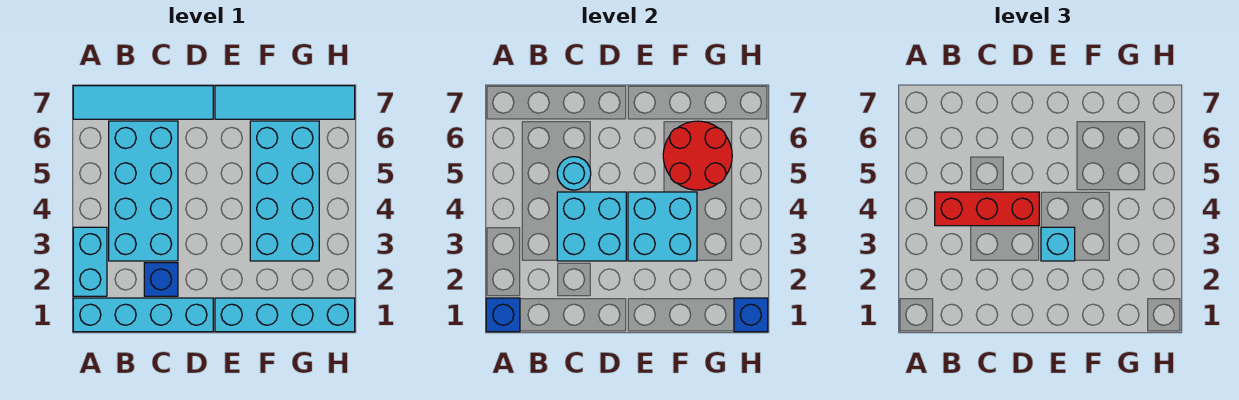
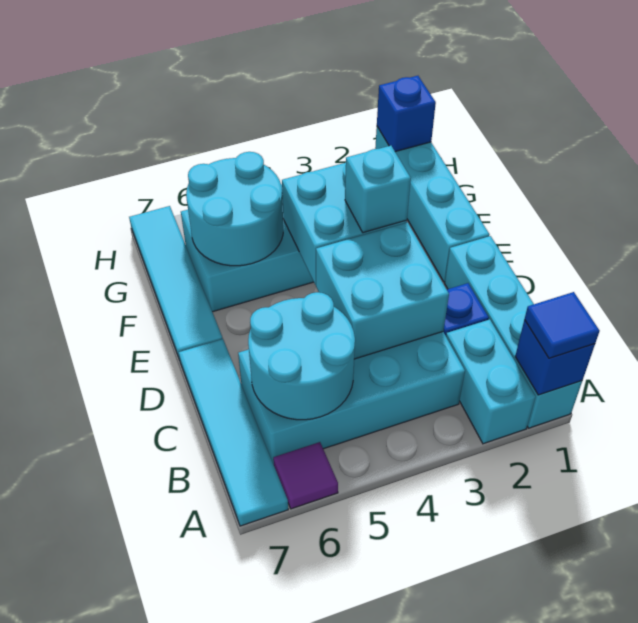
none -> blue 1x1 tile [525,292,600,358]
cyan 1x2 brick [73,227,107,296] -> cyan 1x2 brick turned to [446,319,536,444]
none -> purple 1x1 tile [273,442,338,509]
red 1x3 brick [935,192,1039,226] -> none
cyan 1x1 round brick [557,157,591,190] -> cyan 2x2 round brick [248,292,355,420]
red 2x2 round brick [663,121,732,190] -> cyan 2x2 round brick [186,152,283,266]

